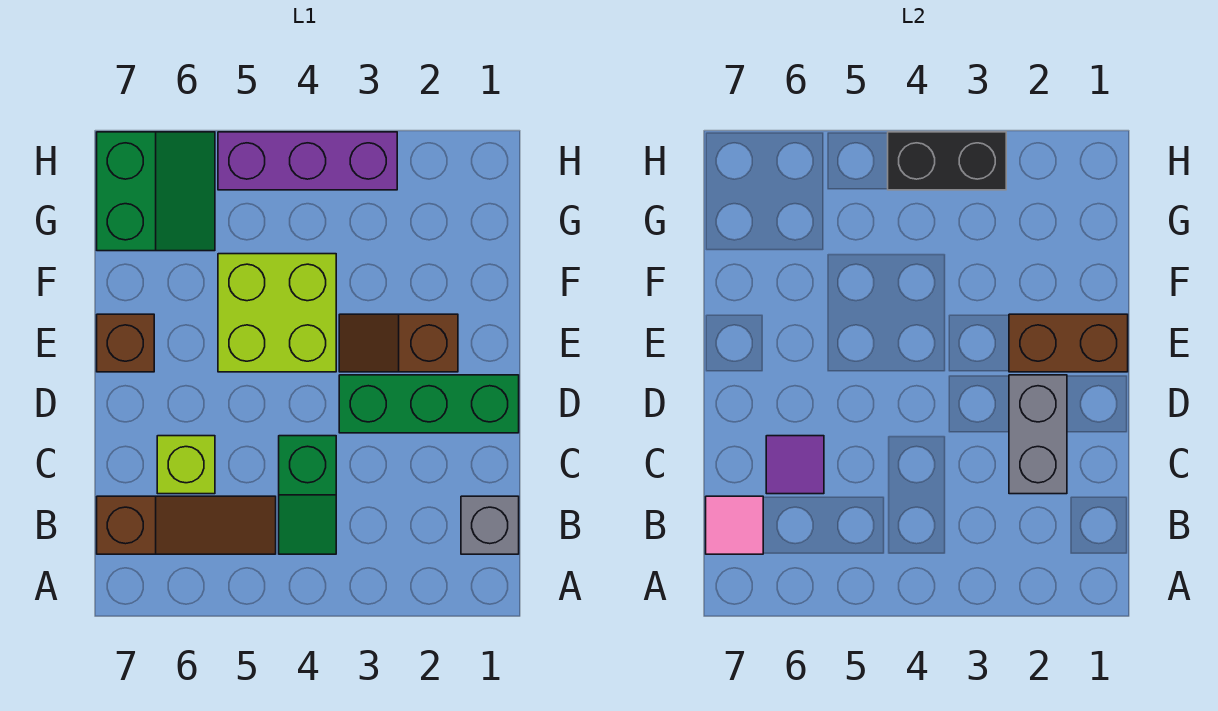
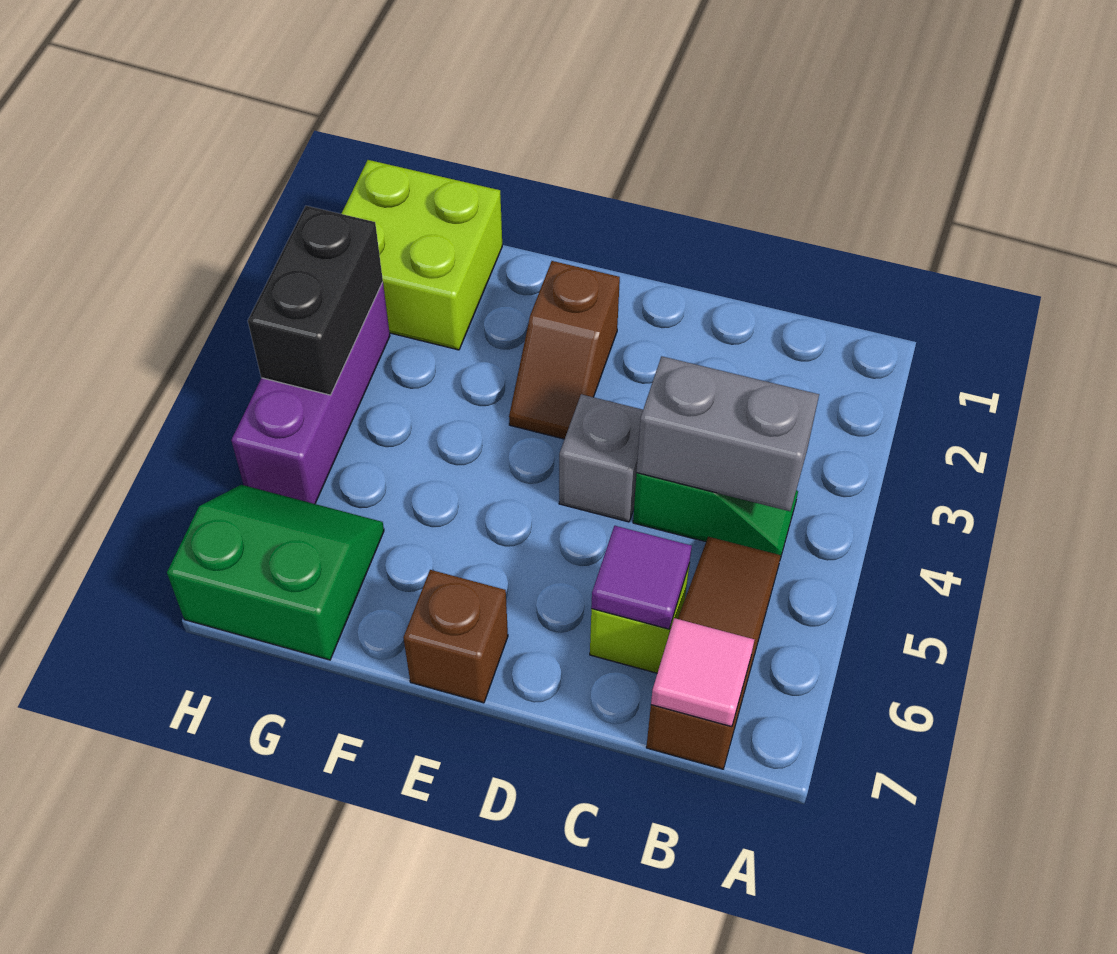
grey 1x1 brick [461,496,519,554] -> grey 1x1 brick moved to [559,394,643,522]
grey 1x2 brick [1009,375,1067,494] -> grey 1x2 brick moved to [637,356,819,511]
green 1x3 brick [339,375,519,433] -> none
brown 1x2 brick [1009,314,1128,372] -> none
lime 2x2 brick [218,254,336,372] -> lime 2x2 brick moved to [341,160,502,350]

